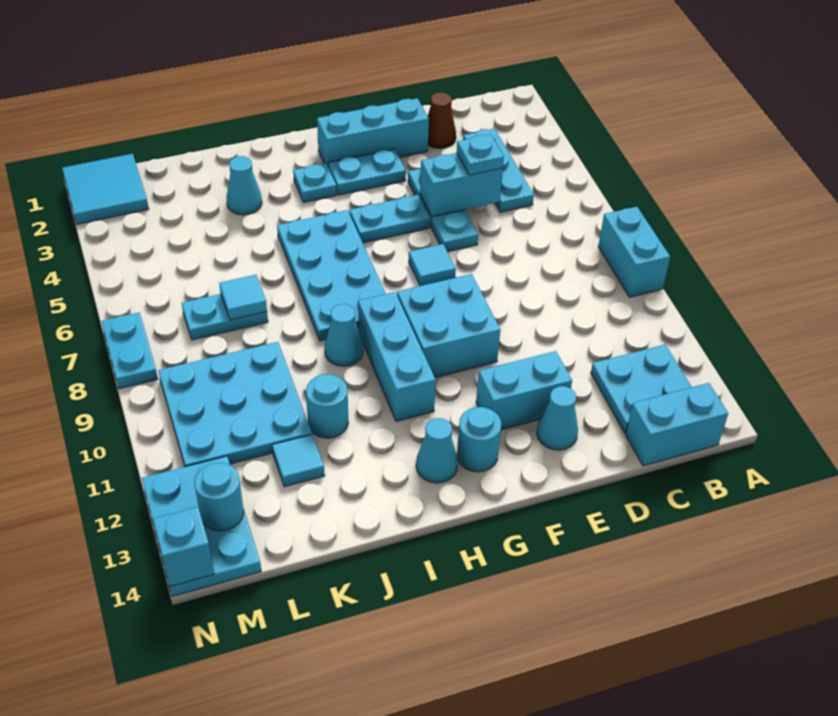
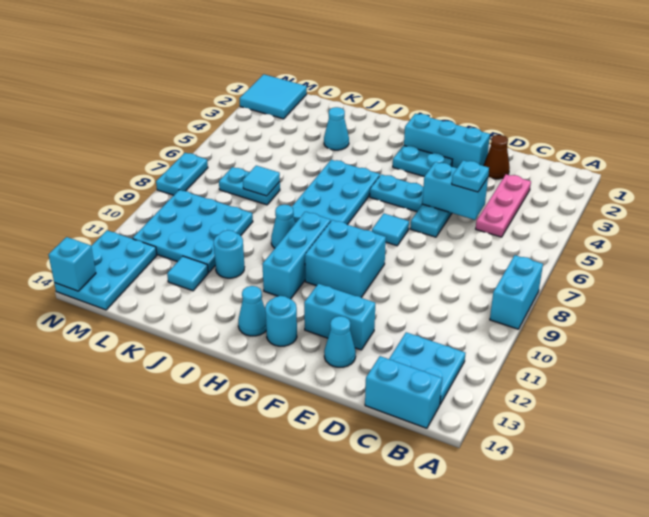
cyan 1x3 plate [463,129,534,212] -> pink 1x3 plate [476,174,531,237]
cyan 1x1 plate [293,163,337,203] -> none
cyan 1x1 round brick [194,463,244,531] -> none

